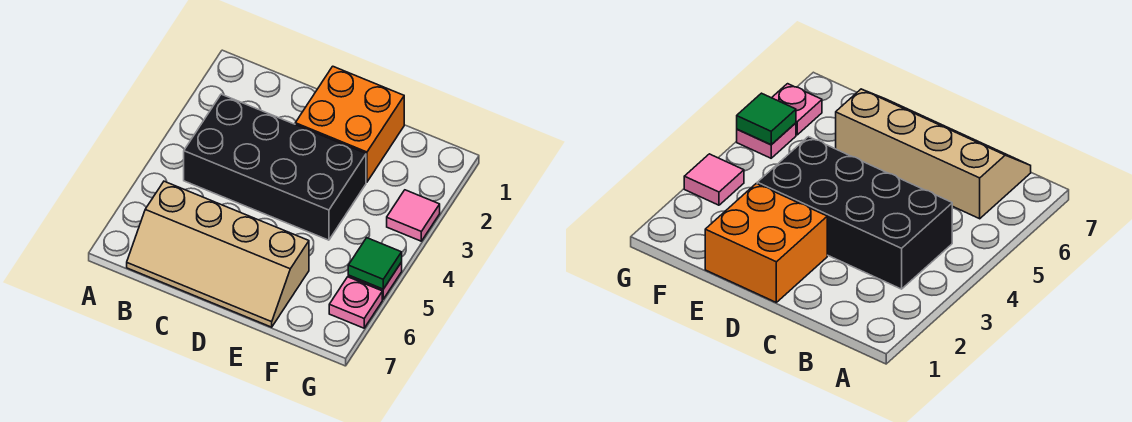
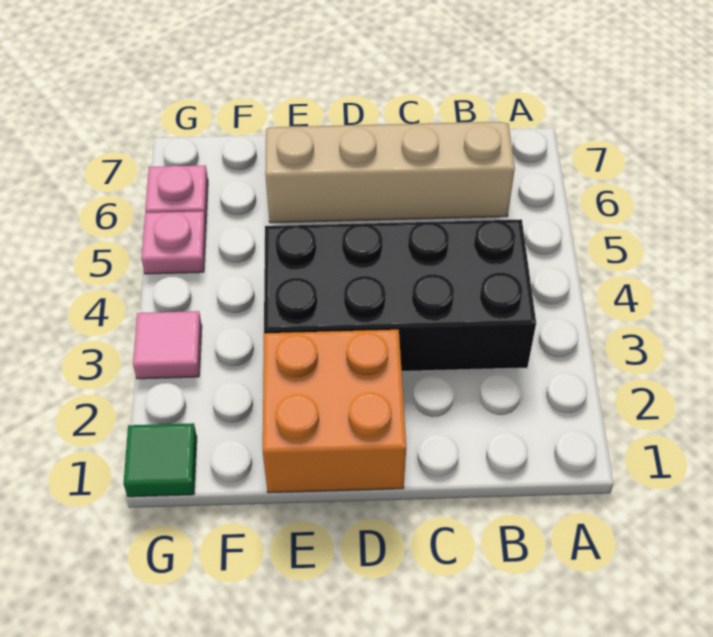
green 1x1 tile [348,238,402,289] -> green 1x1 tile moved to [123,423,197,497]

